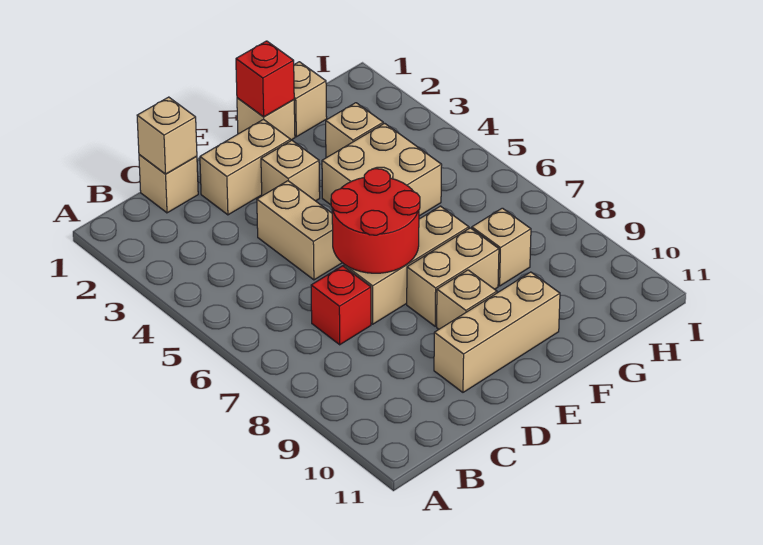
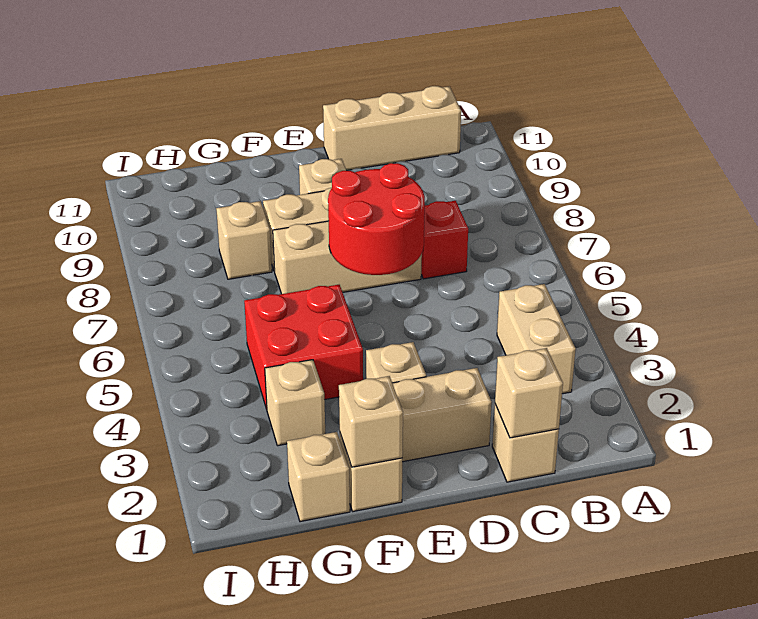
tan 1x2 brick [257,181,342,280] -> tan 1x2 brick moved to [497,284,576,394]
tan 1x3 brick [434,272,560,392] -> tan 1x3 brick moved to [323,86,461,170]
red 1x1 brick [236,41,294,117] -> tan 1x1 brick [339,376,403,467]
tan 2x2 brick [322,123,442,216] -> red 2x2 brick [244,285,363,409]

